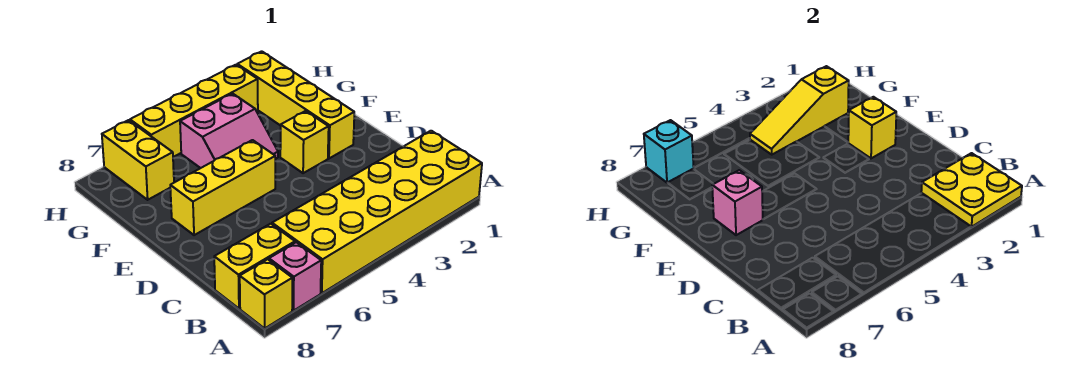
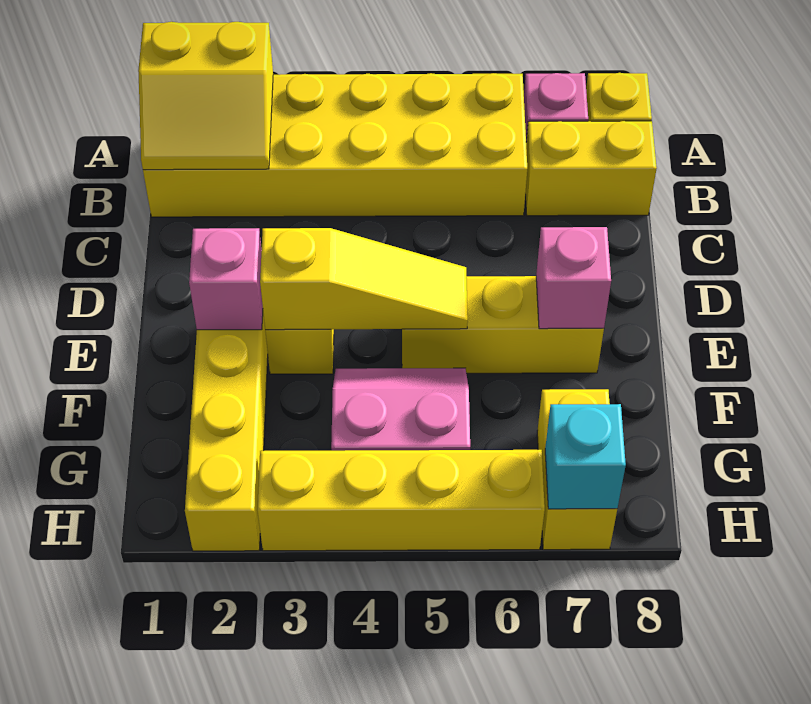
yellow 2x2 plate [921,153,1022,227] -> yellow 2x2 slope [138,22,273,170]
yellow 1x1 brick [848,97,896,158] -> pink 1x1 brick [189,228,263,330]
yellow 1x3 slope [750,66,849,154] -> yellow 1x3 slope moved to [260,228,468,330]

